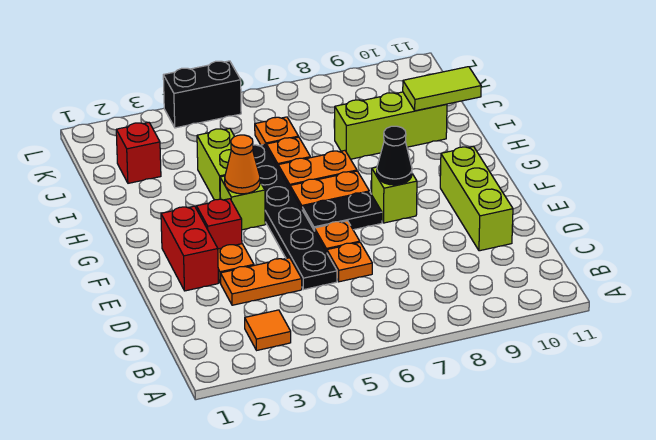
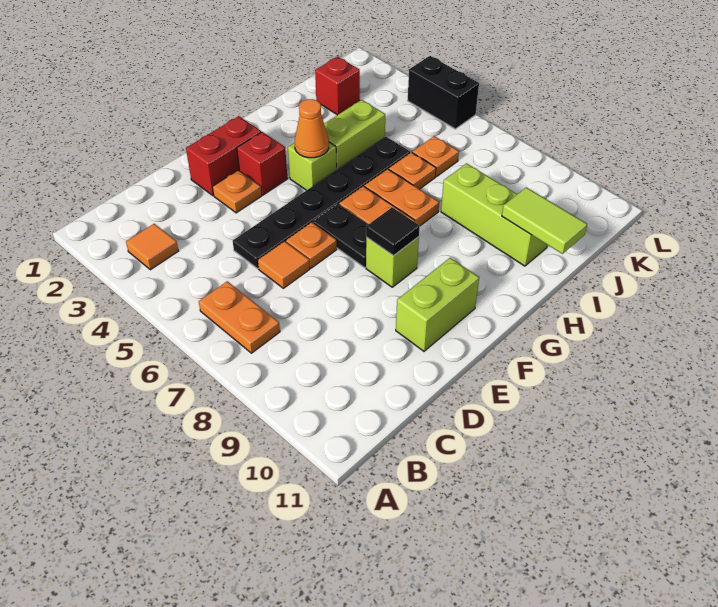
orange 1x2 plate [221,258,302,305] -> orange 1x2 plate moved to [199,281,280,353]
orange 1x1 plate [327,242,372,282] -> orange 1x1 tile [258,241,310,288]
lime 1x3 brick [440,146,513,251] -> lime 1x2 brick [396,258,479,351]
black 1x1 cone [377,126,412,185] -> black 1x1 tile [366,207,420,256]

